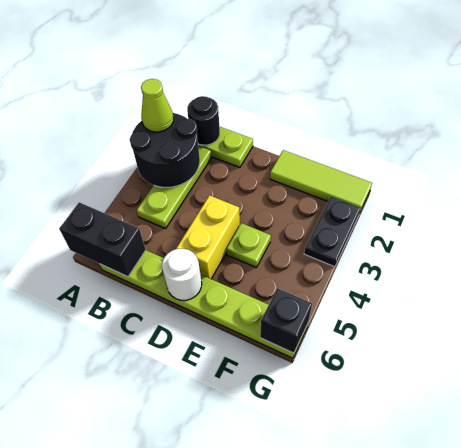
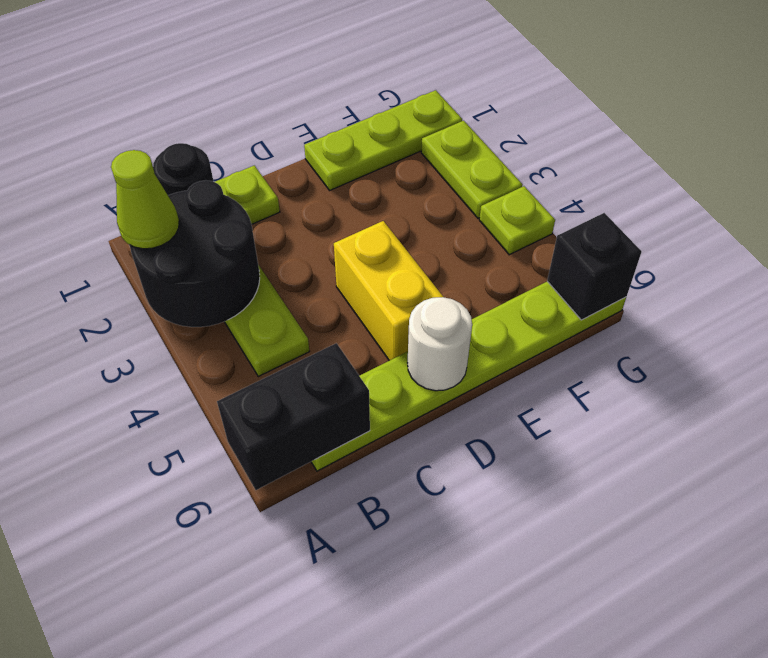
lime 1x3 tile [270,150,372,211] -> lime 1x3 plate [304,90,462,190]
lime 1x1 plate [227,223,271,268] -> lime 1x1 plate moved to [479,186,555,255]
black 1x2 plate [304,197,361,267] -> lime 1x2 plate [421,121,523,218]

